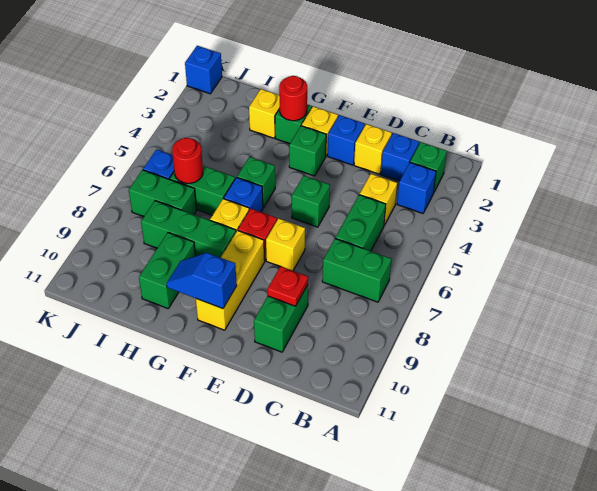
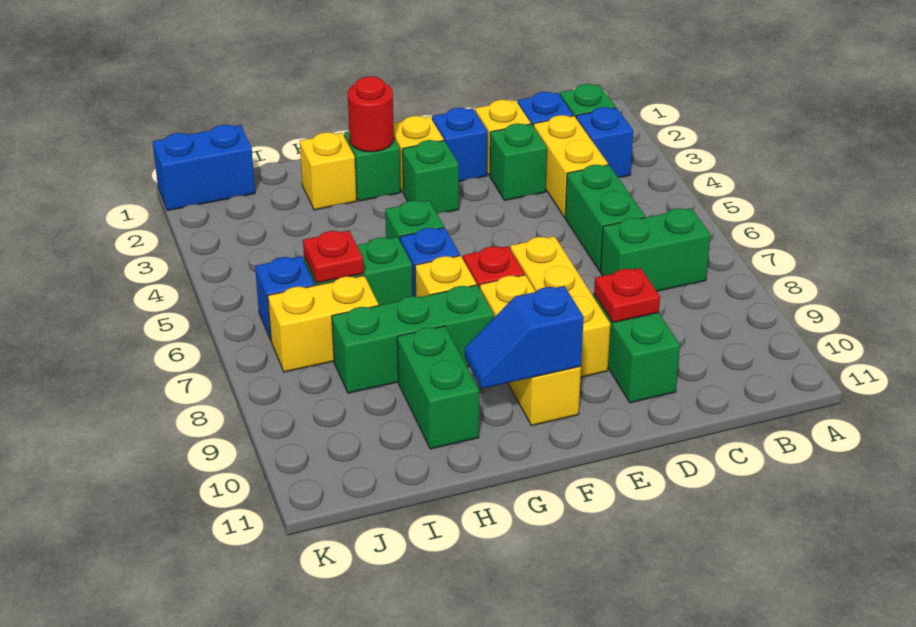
yellow 1x1 brick [360,174,397,225] -> yellow 1x2 brick [534,115,608,217]
green 1x1 brick [292,176,330,227] -> green 1x1 brick moved to [490,123,547,200]
yellow 1x1 brick [266,218,305,271] -> yellow 1x3 brick [510,236,610,377]
red 1x1 round brick [172,138,203,183] -> red 1x1 plate [303,231,364,283]
green 1x2 brick [129,170,197,217] -> yellow 1x2 brick [268,276,379,372]
blue 1x1 brick [185,46,222,94] -> blue 1x2 brick [153,125,255,210]

